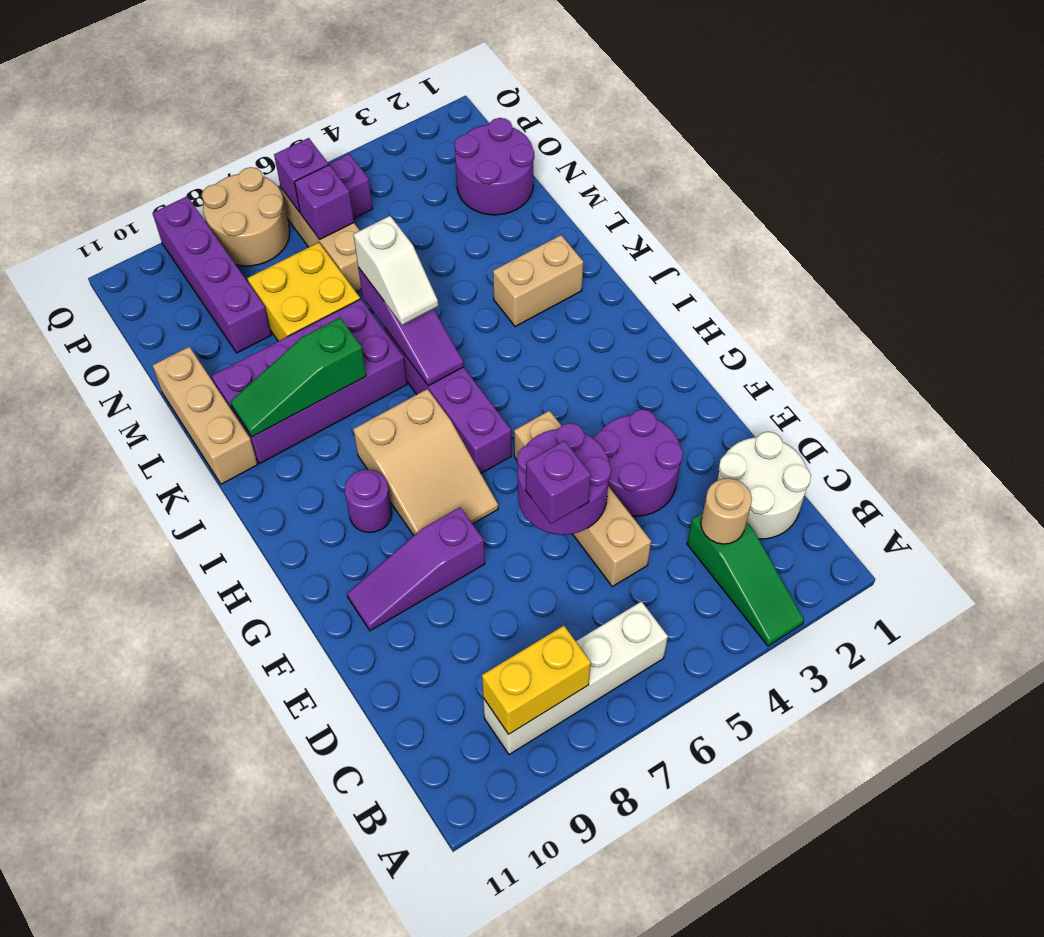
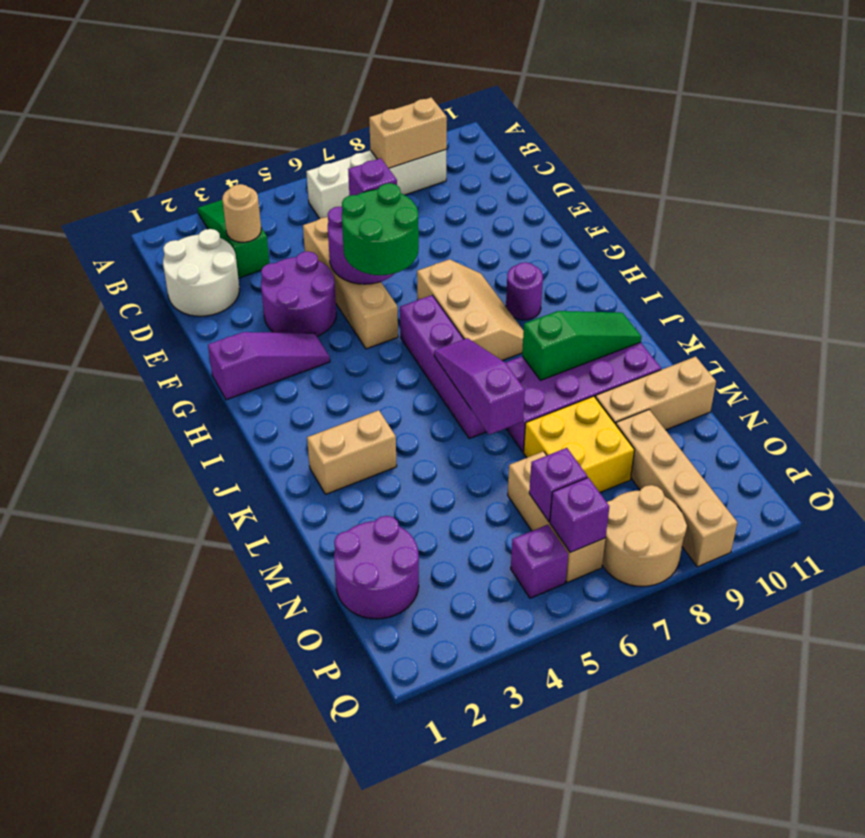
yellow 1x2 brick [482,626,591,734] -> tan 1x2 brick [369,97,447,168]
none -> green 2x2 round brick [342,183,419,275]
purple 1x3 slope [347,507,485,631] -> purple 1x3 slope moved to [208,332,330,400]
tan 2x3 slope [353,389,498,535] -> tan 2x3 slope turned to [417,259,524,361]
white 1x2 slope [353,216,438,325] -> none
tan 1x3 brick [152,347,258,484] -> tan 1x3 brick turned to [595,357,716,430]
purple 1x4 brick [153,196,271,353] -> tan 1x4 brick [616,410,737,567]

